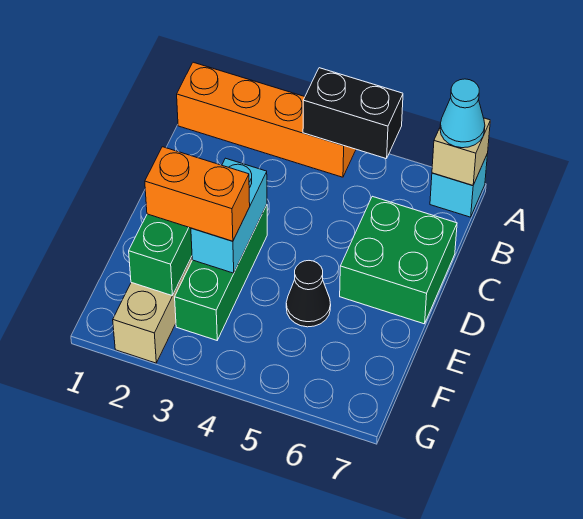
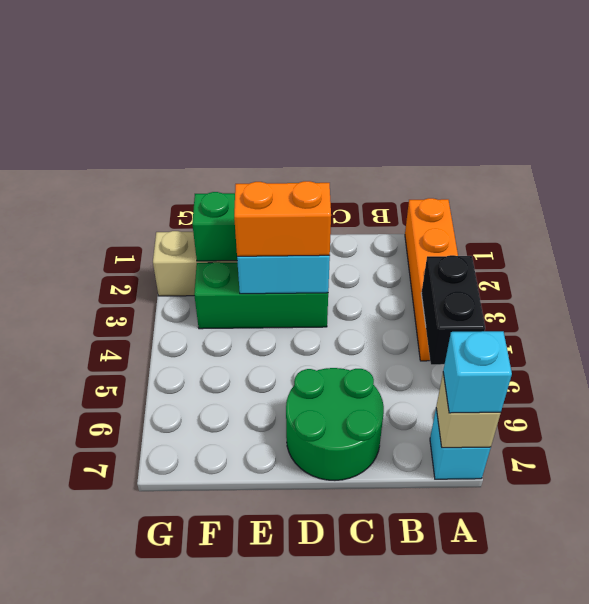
cyan 1x1 cone [440,79,485,148] -> cyan 1x1 brick [443,331,512,413]
green 2x2 brick [340,196,457,324] -> green 2x2 round brick [286,368,384,480]
orange 1x2 brick [145,147,250,241] -> orange 1x2 brick turned to [234,181,331,256]
black 1x1 cone [286,261,331,327] -> none

